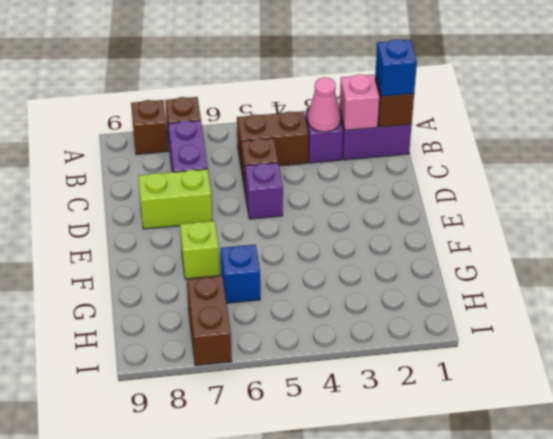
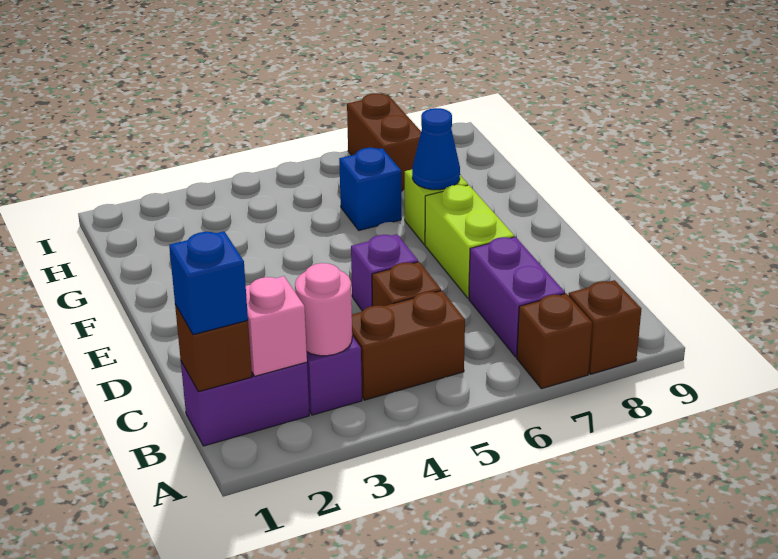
pink 1x1 cone [308,77,341,132] -> pink 1x1 round brick [295,263,352,356]
lime 1x2 brick [138,169,212,229] -> lime 1x2 brick turned to [425,185,514,298]
none -> blue 1x1 cone [412,108,460,190]

